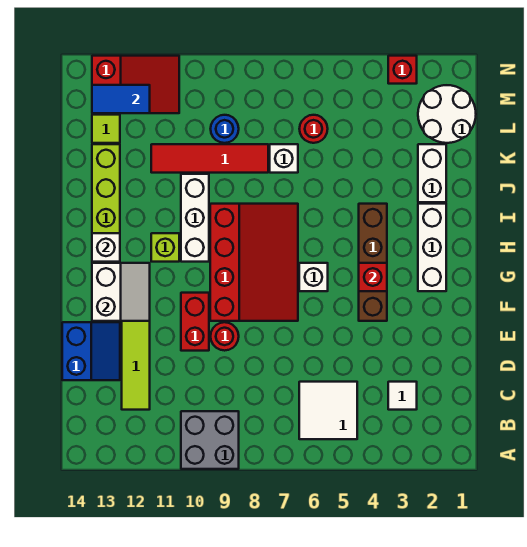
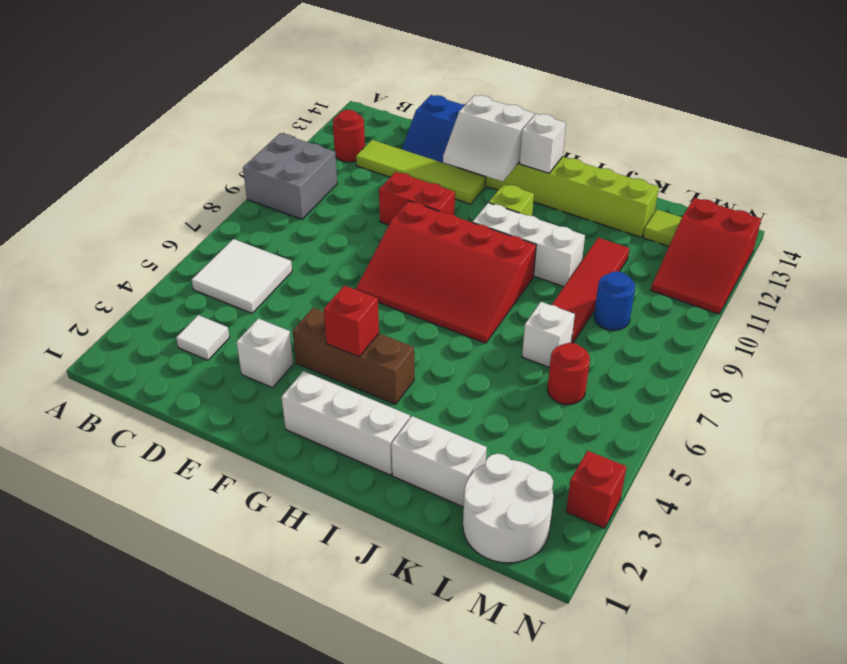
red 1x1 round brick [211,322,239,351] -> red 1x1 round brick moved to [333,110,365,162]
brown 1x4 brick [359,204,387,321] -> brown 1x3 brick [293,308,414,404]
white 1x1 brick [299,263,328,291] -> white 1x1 brick moved to [237,318,293,388]
blue 1x2 tile [92,85,150,113] -> none

